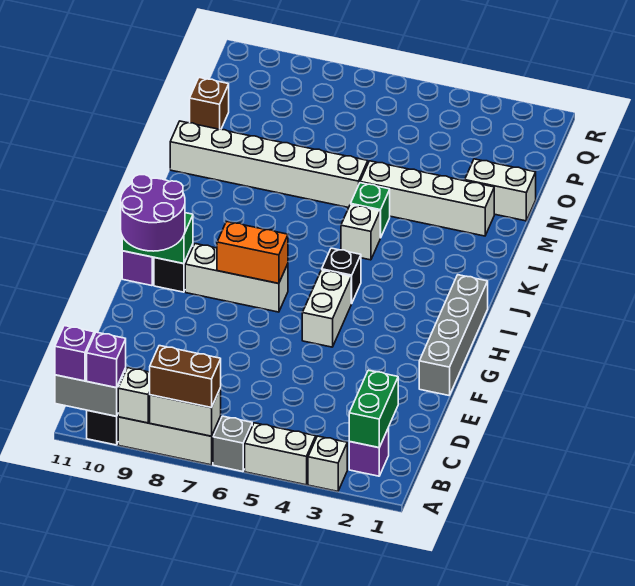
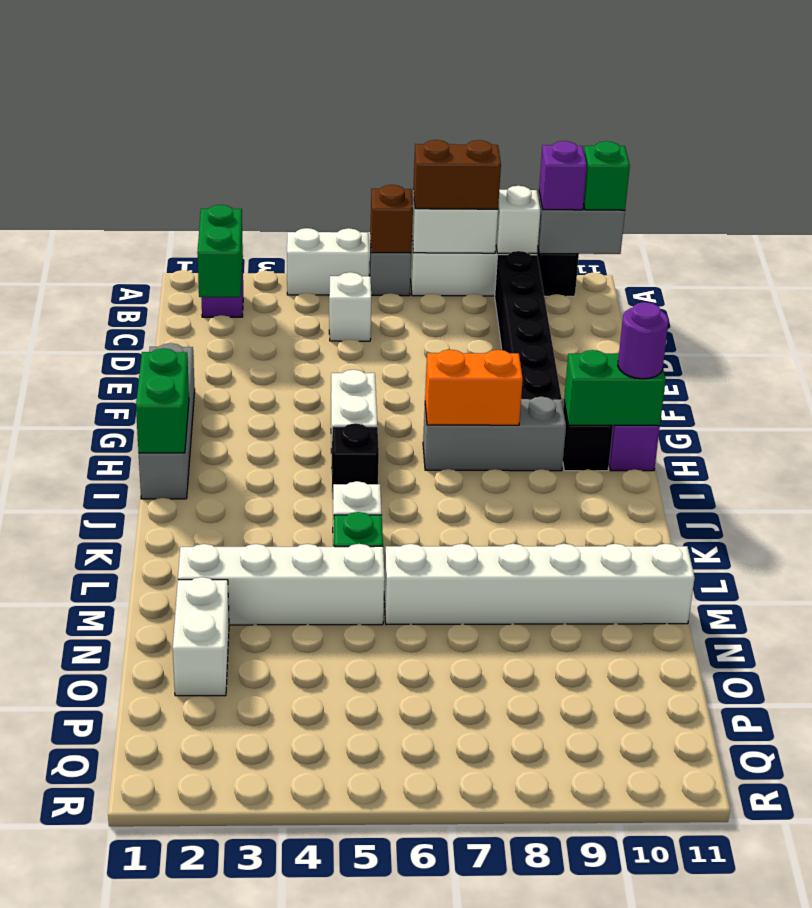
white 1x1 brick [308,436,347,491] -> white 1x1 brick moved to [329,272,371,341]
purple 1x1 brick [55,326,94,381] -> green 1x1 brick [584,141,630,210]
none -> black 1x6 brick [495,251,562,400]
purple 2x2 round brick [121,175,185,251] -> purple 1x1 round brick [618,302,669,379]
none -> green 1x2 brick [136,348,189,453]
white 1x3 brick [185,244,288,312] -> grey 1x3 brick [423,397,566,471]
white 1x2 brick [465,159,536,221] -> white 1x2 brick turned to [173,577,229,696]
brown 1x1 brick [190,78,229,129] -> brown 1x1 brick moved to [370,185,413,253]

